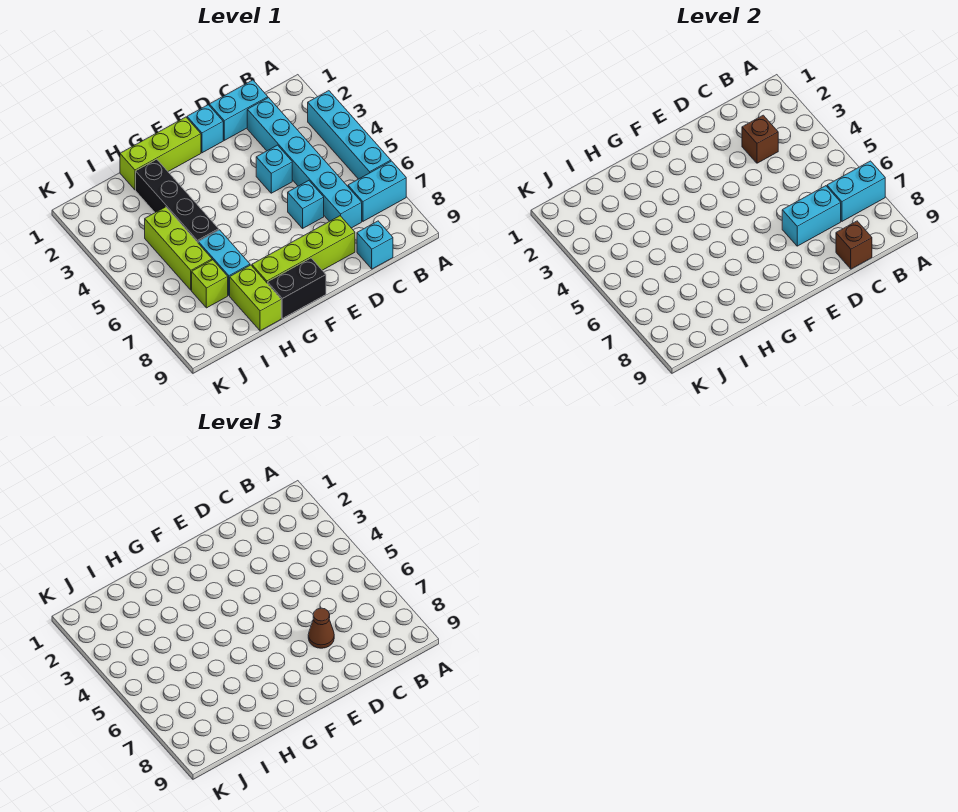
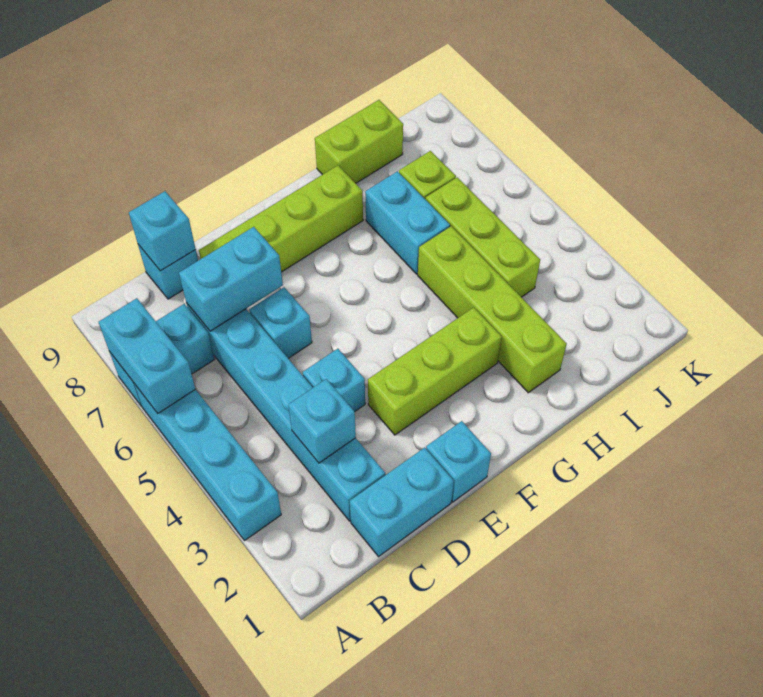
cyan 1x2 brick [827,161,885,221] -> cyan 1x2 brick turned to [99,298,195,413]
brown 1x1 brick [742,115,778,163] -> cyan 1x1 brick [288,379,356,463]
brown 1x1 brick [836,221,872,269] -> cyan 1x1 brick [129,191,196,271]
brown 1x1 cone [308,608,334,648] -> none
lime 1x3 brick [120,117,201,190] -> lime 1x3 brick moved to [368,307,502,435]
black 1x2 brick [268,258,326,318] -> none
black 1x4 brick [136,159,219,242] -> lime 1x4 brick [418,226,567,393]
lime 1x2 brick [230,265,281,331] -> lime 1x2 brick turned to [315,100,403,183]

